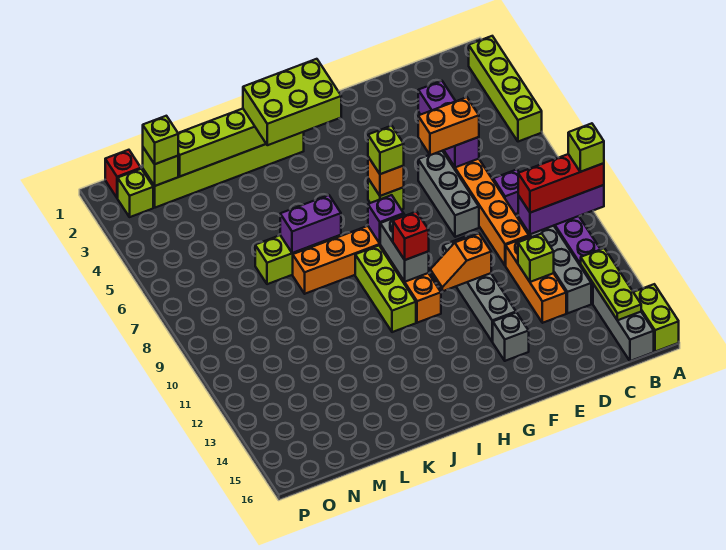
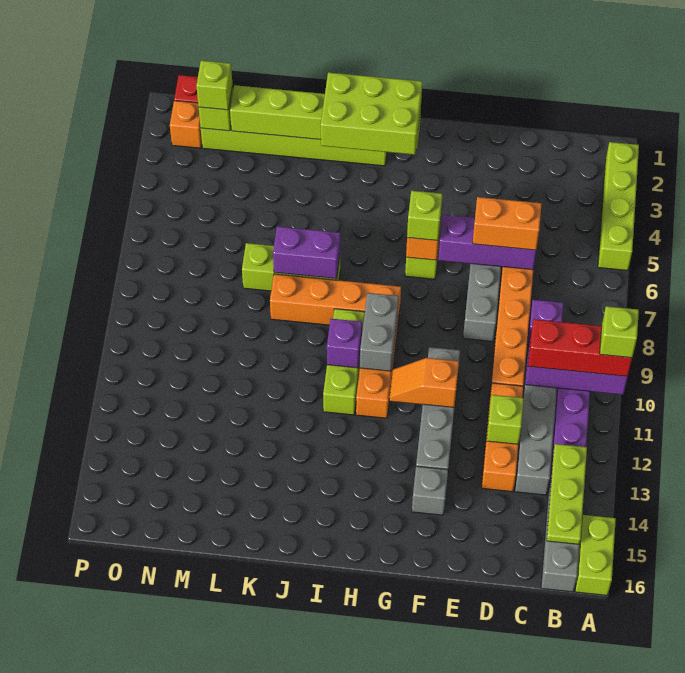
purple 1x3 brick [418,81,479,167] -> purple 1x3 brick turned to [438,214,536,270]
purple 1x1 brick [368,195,404,243] -> purple 1x1 brick moved to [327,319,362,368]
red 1x1 brick [393,212,429,260] -> none
lime 1x1 brick [118,169,153,217] -> orange 1x1 brick [170,101,202,148]

